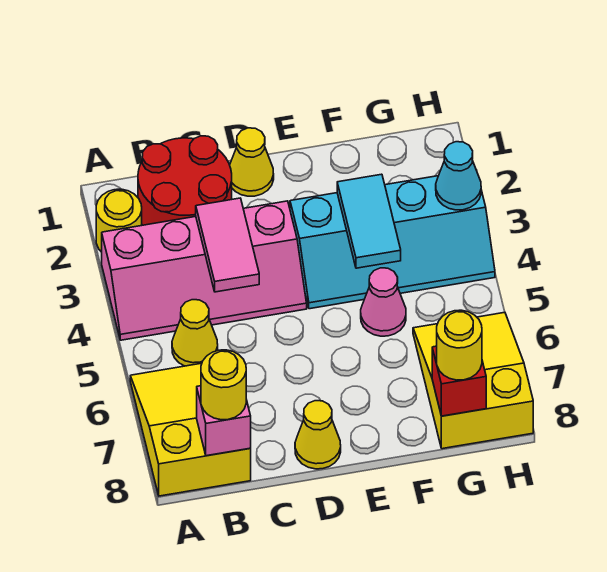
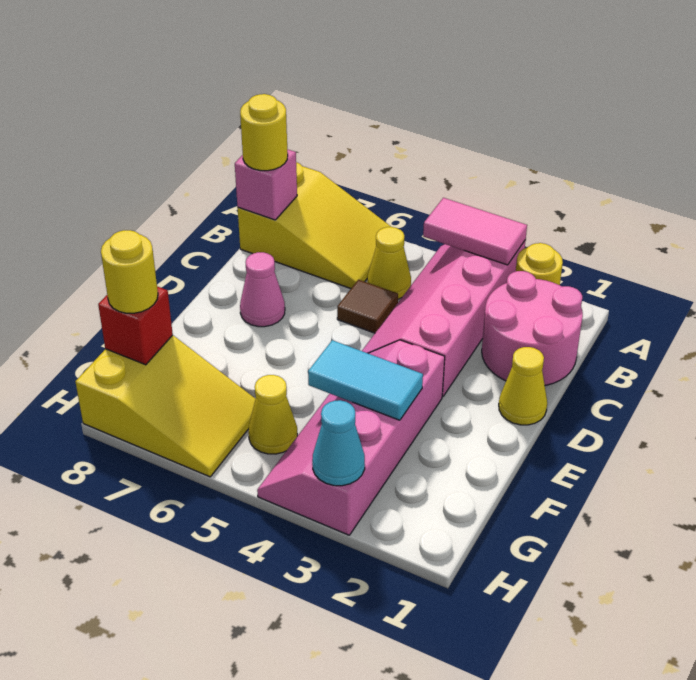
red 2x2 round brick [138,136,232,225] -> pink 2x2 round brick [482,271,583,385]
pink 1x2 tile [196,198,259,292] -> pink 1x2 tile moved to [423,198,527,265]
none -> brown 1x1 tile [337,280,398,333]
yellow 1x1 cone [295,401,341,469] -> yellow 1x1 cone moved to [248,375,297,454]
cyan 2x4 slope [290,176,495,309] -> pink 2x4 slope [257,340,445,535]
pink 1x1 cone [361,268,406,336] -> pink 1x1 cone moved to [240,252,285,327]

